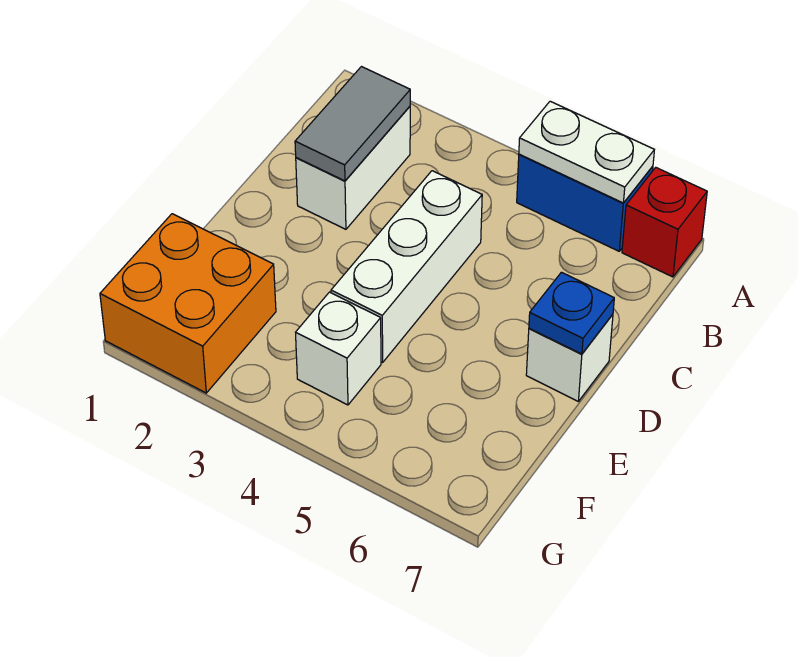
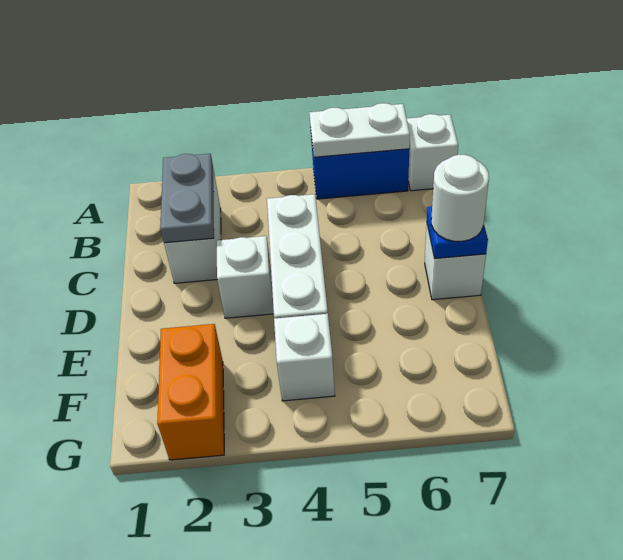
red 1x1 brick [622,167,707,277] -> white 1x1 brick [407,114,458,191]
grey 1x2 tile [295,67,410,181] -> grey 1x2 plate [160,154,214,243]
none -> white 1x1 brick [217,236,274,318]
none -> white 1x1 round brick [431,155,489,241]
orange 2x2 brick [100,214,276,393] -> orange 1x2 brick [157,324,224,460]

